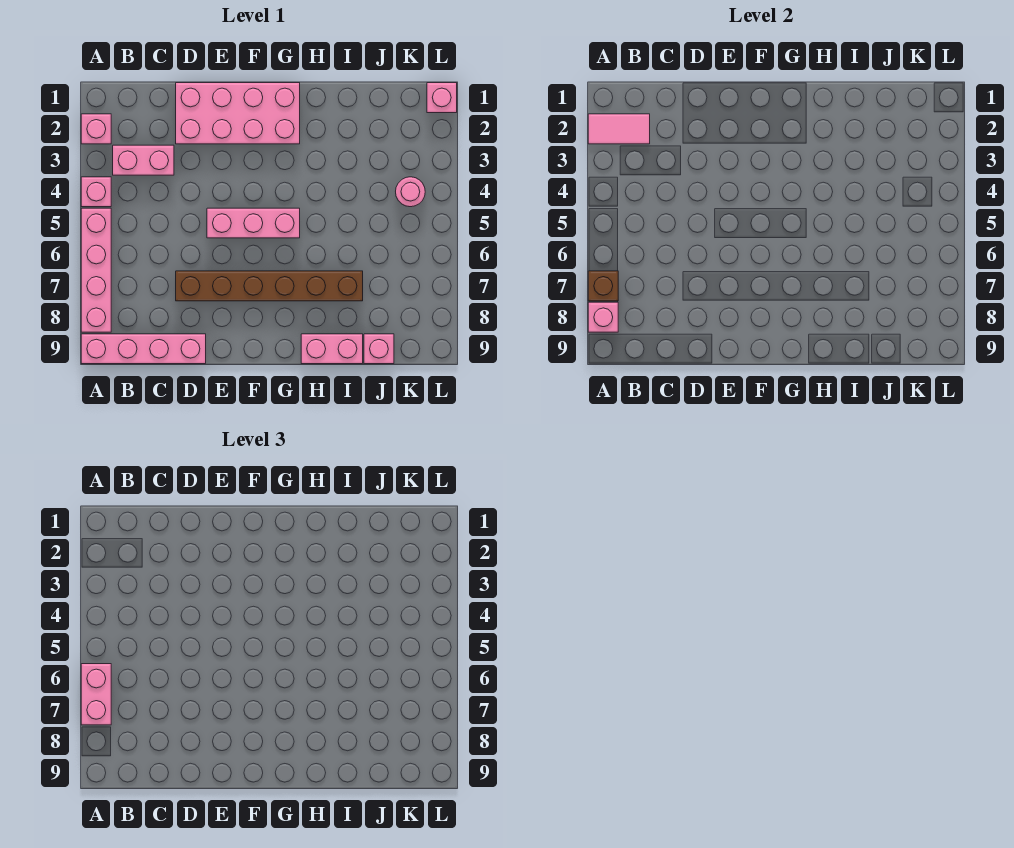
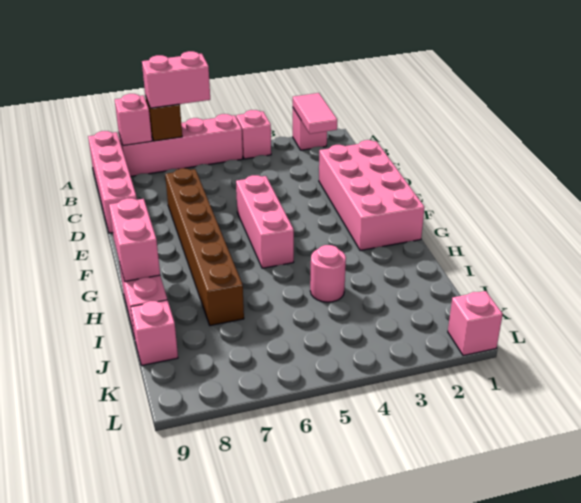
pink 1x2 brick [113,145,174,175] -> pink 1x2 brick moved to [109,198,160,282]
pink 1x1 round brick [396,177,425,207] -> pink 1x1 round brick moved to [310,245,346,302]

